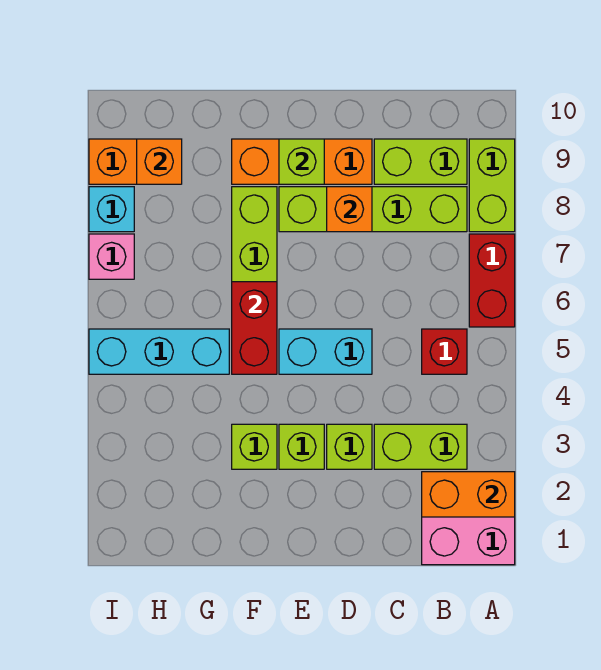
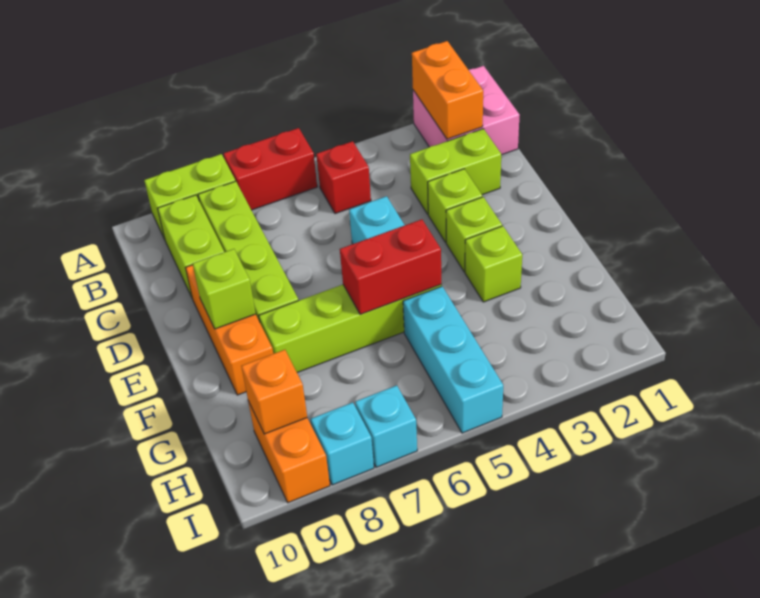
lime 1x2 brick [374,424,467,469] -> lime 1x2 brick turned to [410,129,501,214]
orange 1x1 brick [327,187,372,232] -> none
pink 1x1 brick [89,234,134,279] -> cyan 1x1 brick [355,385,417,467]

